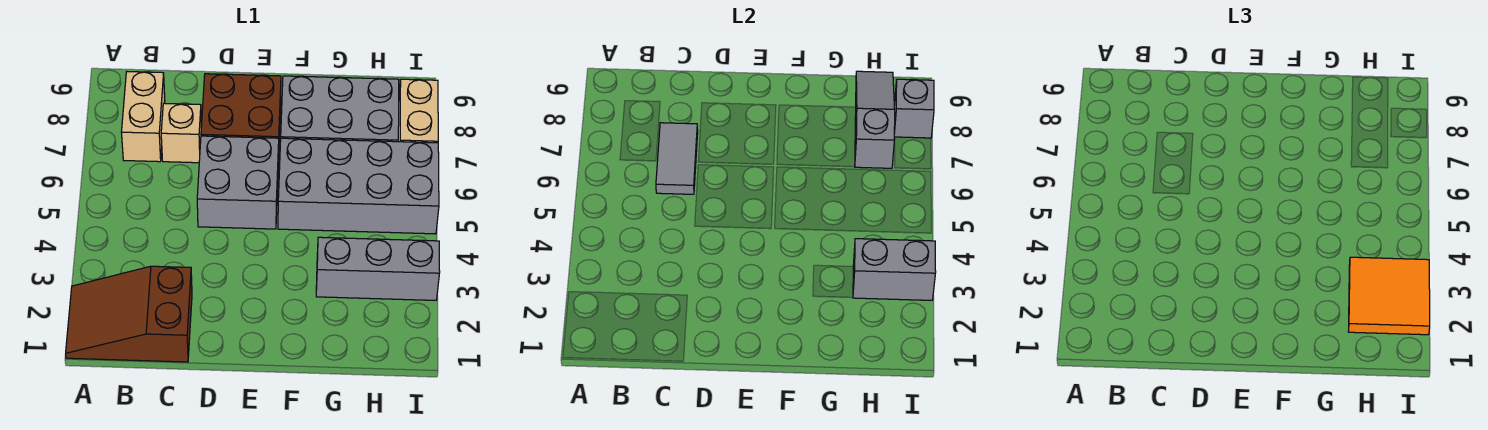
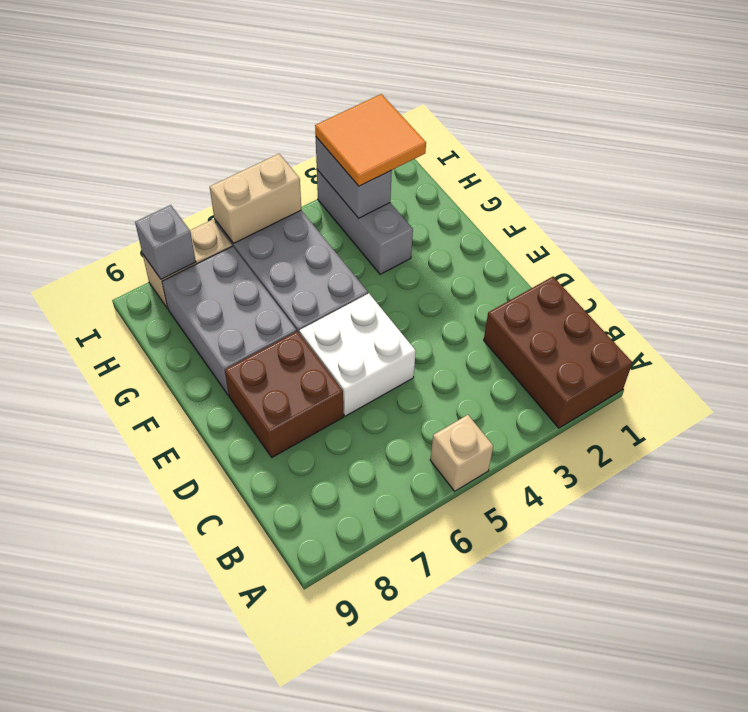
brown 2x3 slope [66,266,192,362] -> brown 2x3 brick [484,277,632,428]
tan 1x2 brick [122,72,165,162] -> tan 1x2 brick moved to [210,154,301,243]
grey 1x2 tile [656,123,698,194] -> none
tan 1x1 brick [161,103,201,163] -> tan 1x1 brick moved to [430,415,493,491]
grey 2x2 brick [197,136,279,229] -> white 2x2 brick [299,294,416,416]
grey 1x3 slope [855,71,895,168] -> none

